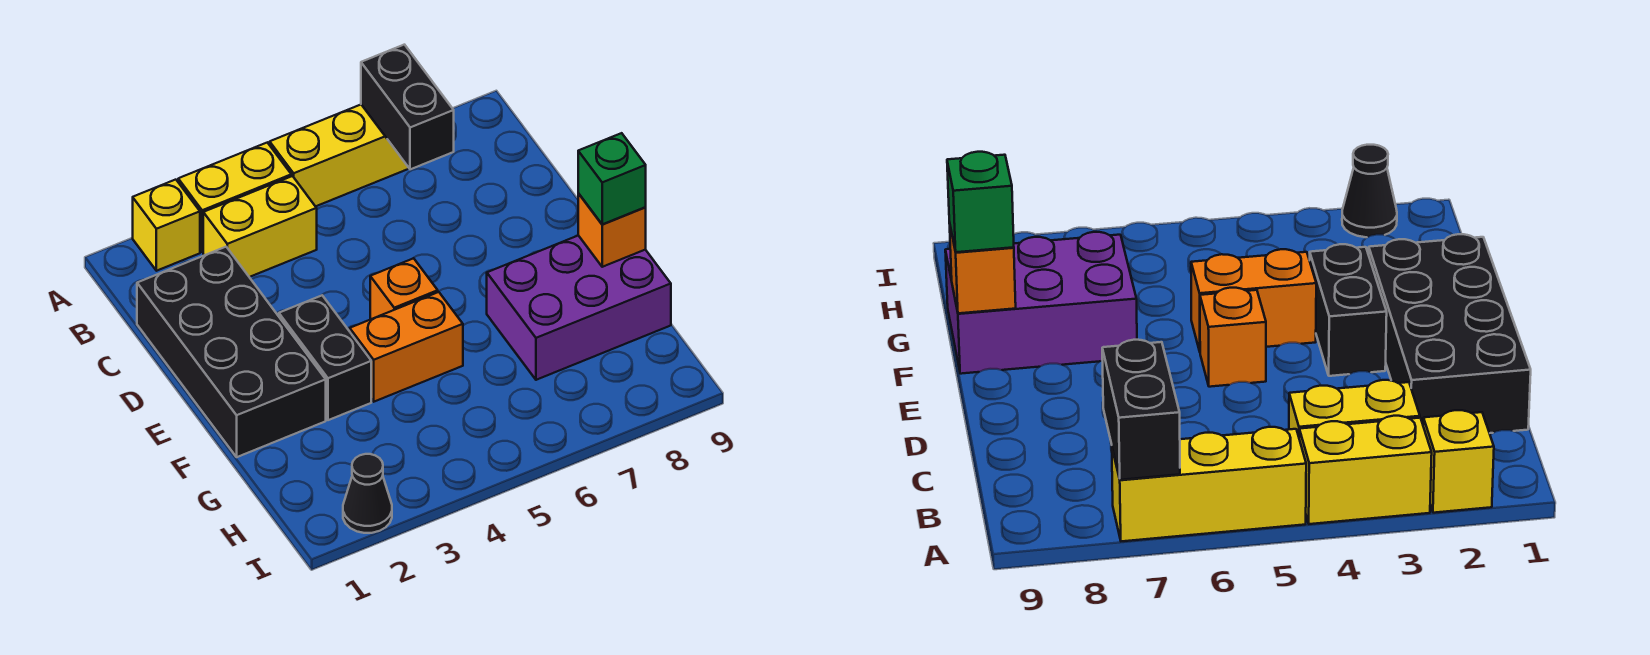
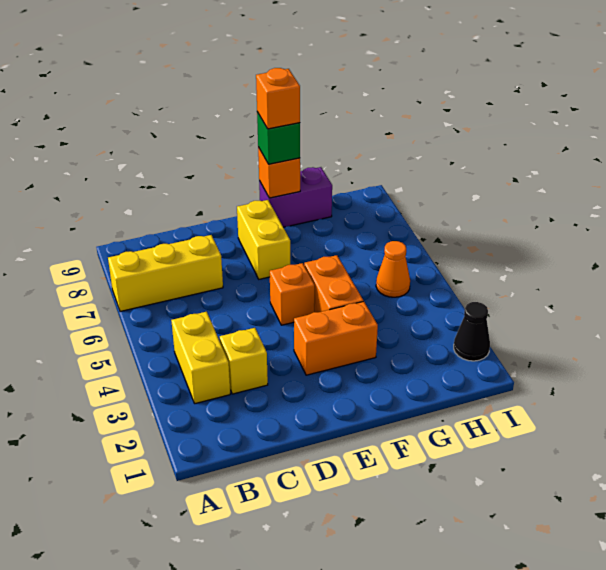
yellow 1x1 brick [133,180,200,271] -> yellow 1x1 brick moved to [220,328,268,394]
yellow 1x2 brick [178,143,291,252] -> yellow 1x2 brick moved to [237,200,290,279]
yellow 1x3 brick [270,105,409,206] -> yellow 1x3 brick turned to [108,235,223,312]
black 1x2 brick [361,45,454,169] -> none
black 2x4 brick [137,247,326,457] -> none
black 1x2 brick [279,295,371,420] -> orange 1x2 brick [294,301,378,375]
purple 2x3 brick [487,236,671,380] -> purple 1x2 brick [259,167,332,227]
none -> orange 1x1 brick [256,68,300,129]
none -> orange 1x1 cone [376,241,410,297]

